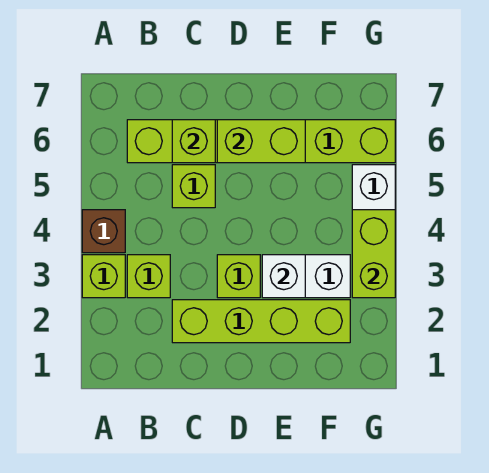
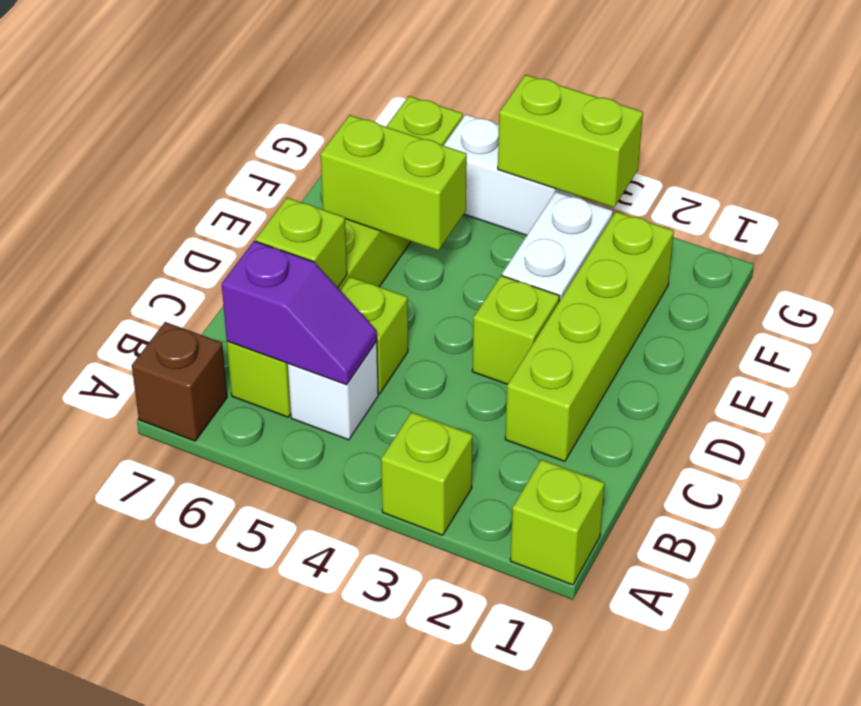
brown 1x1 brick [82,210,125,253] -> brown 1x1 brick moved to [132,322,227,441]
lime 1x1 brick [127,255,170,298] -> lime 1x1 brick moved to [510,460,604,585]
none -> purple 1x2 slope [222,241,377,385]
lime 1x2 brick [217,120,305,163] -> lime 1x2 brick turned to [320,115,467,251]
white 1x1 brick [262,255,305,298] -> white 1x1 brick moved to [288,342,378,440]

